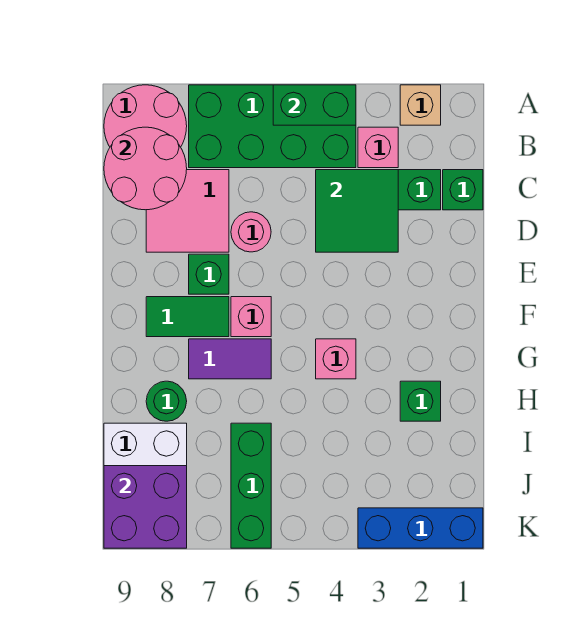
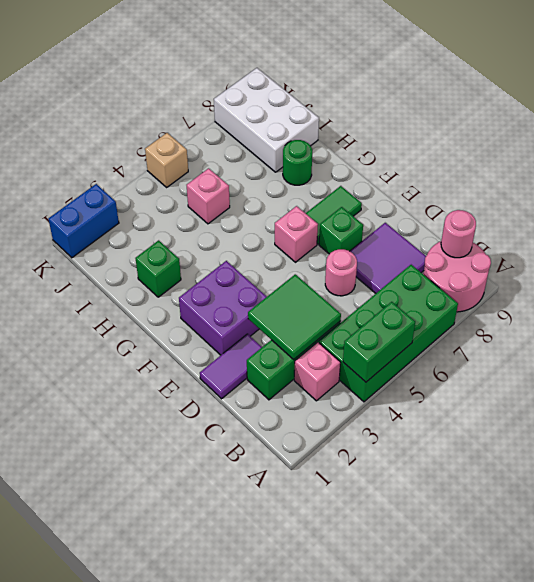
tan 1x1 brick [400,85,441,125] -> tan 1x1 brick moved to [145,133,188,187]
pink 2x2 round brick [104,127,187,210] -> pink 1x1 round brick [441,210,476,258]
green 1x1 brick [443,170,483,210] -> none
pink 2x2 tile [146,170,229,252] -> purple 2x2 tile [350,223,426,293]
pink 1x1 brick [316,339,356,379] -> pink 1x1 brick moved to [187,168,230,224]
purple 1x2 tile [189,339,271,379] -> purple 1x2 tile moved to [200,334,262,399]
green 1x3 brick [231,423,271,548] -> none
purple 2x2 brick [104,466,187,548] -> purple 2x2 brick moved to [179,261,267,355]
blue 1x3 brick [358,508,483,548] -> blue 1x2 brick [48,184,119,258]

